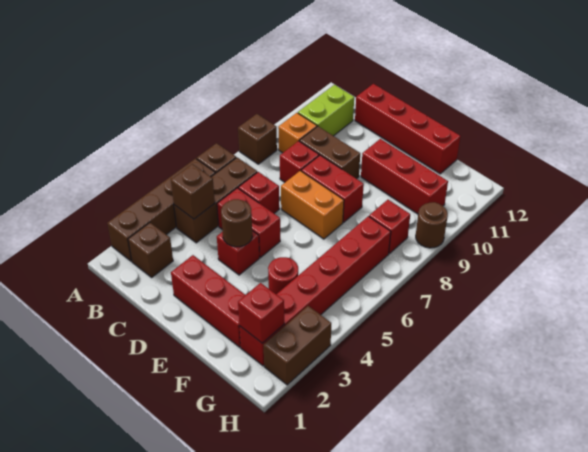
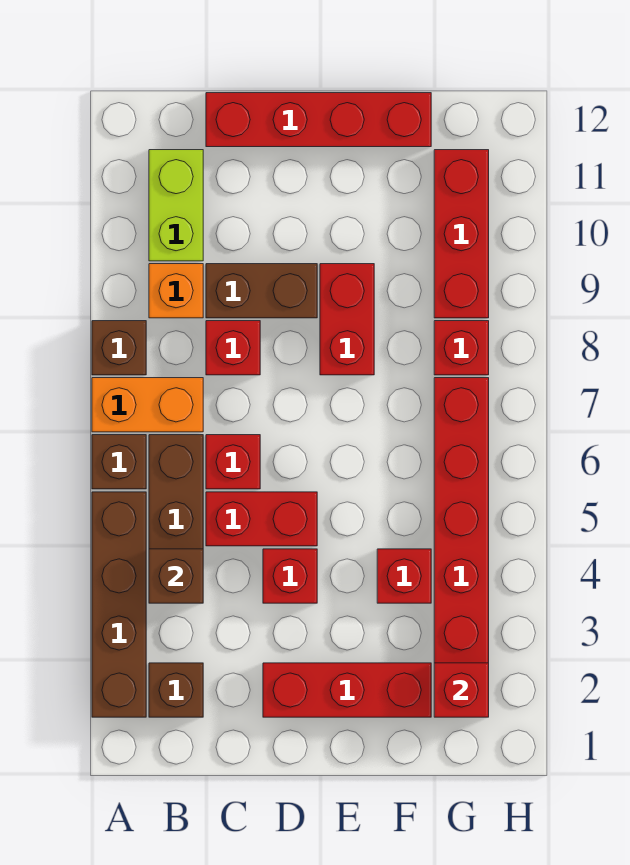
brown 1x1 round brick [221,199,252,247] -> none
orange 1x2 brick [281,171,344,239] -> orange 1x2 brick moved to [92,378,203,432]
red 1x2 brick [301,155,364,222] -> red 1x2 brick turned to [320,264,374,375]
red 1x3 brick [361,139,448,214] -> red 1x3 brick turned to [434,150,489,318]
red 1x1 round brick [268,257,298,294] -> red 1x1 brick [377,549,431,603]
brown 1x2 brick [264,306,331,385] -> none
brown 1x1 round brick [416,202,448,248] -> none

